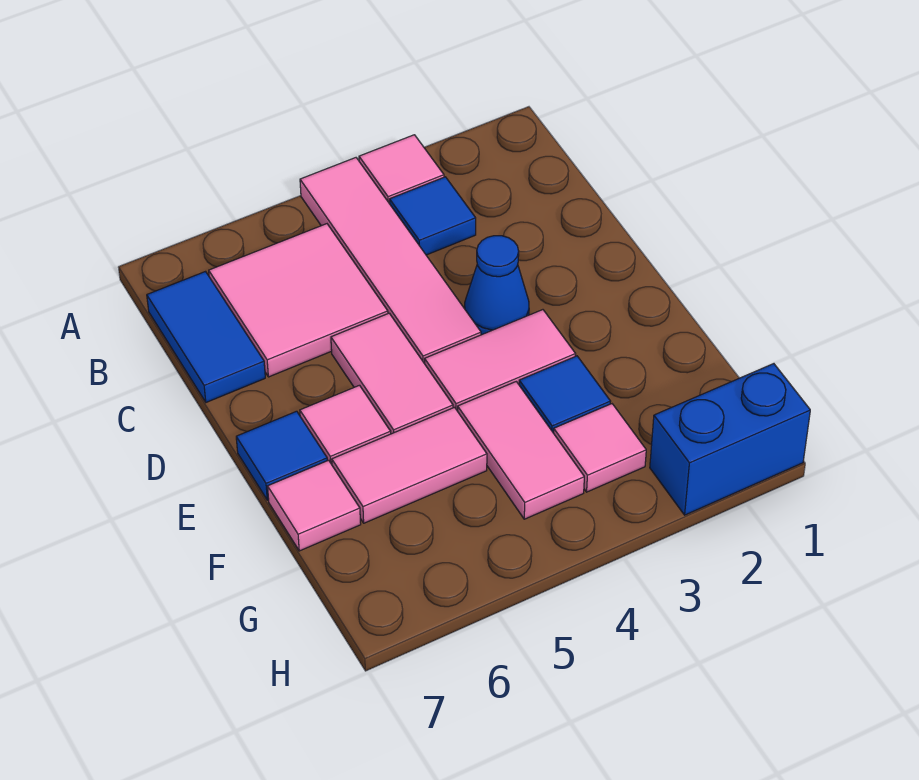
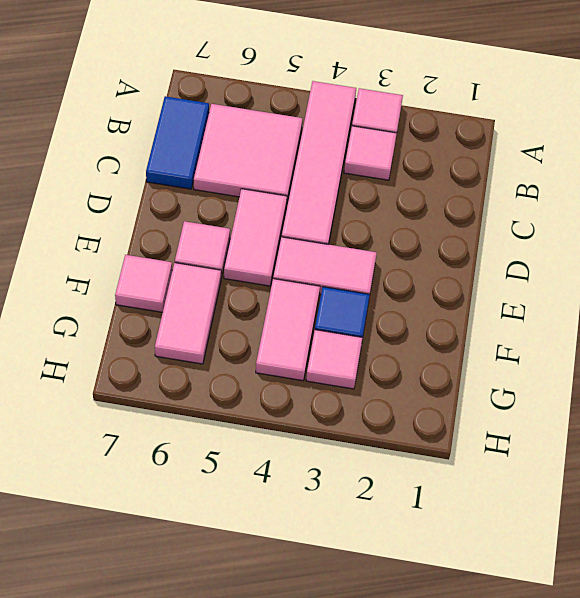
blue 1x1 tile [390,177,476,255] -> pink 1x1 tile [344,126,397,180]
blue 1x1 cone [465,236,529,335] -> none
blue 1x1 tile [236,411,327,500] -> none
pink 1x2 tile [332,408,487,523] -> pink 1x2 tile turned to [155,263,221,364]
blue 1x2 brick [650,364,810,515] -> none

